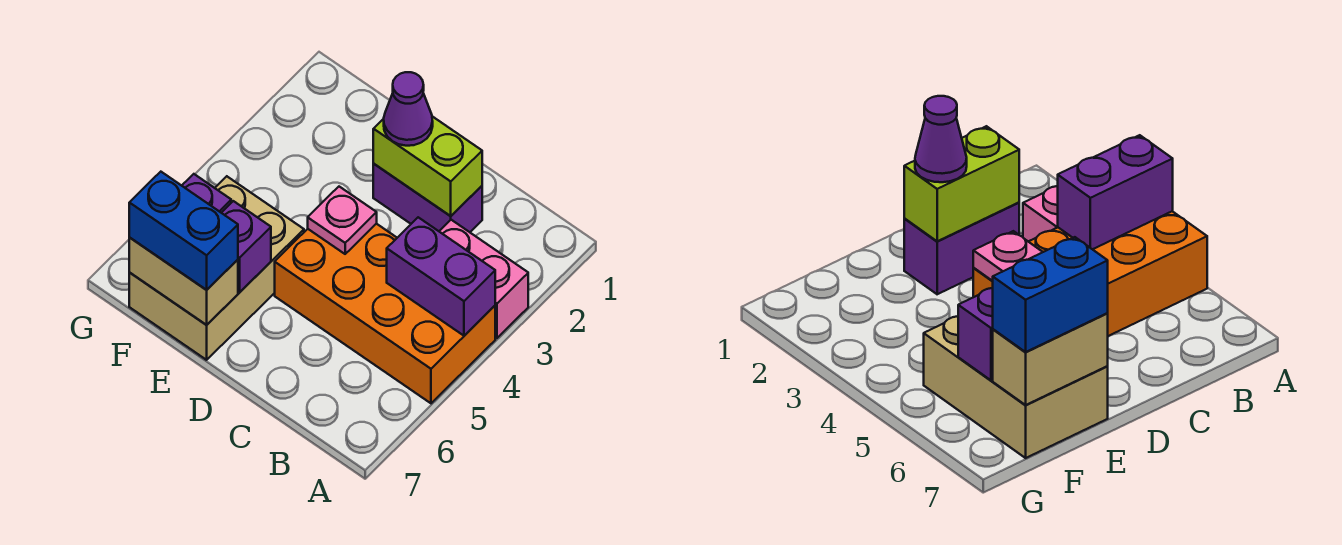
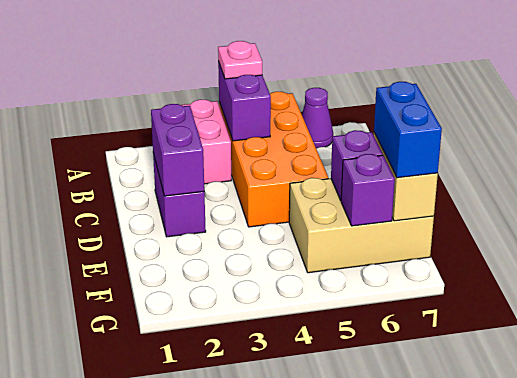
lime 1x2 brick [373,116,482,216] -> purple 1x2 brick [151,104,204,196]
purple 1x1 cone [384,72,433,146] -> purple 1x1 cone moved to [302,88,333,148]
pink 1x1 plate [308,187,377,254] -> pink 1x1 plate moved to [218,41,262,79]

